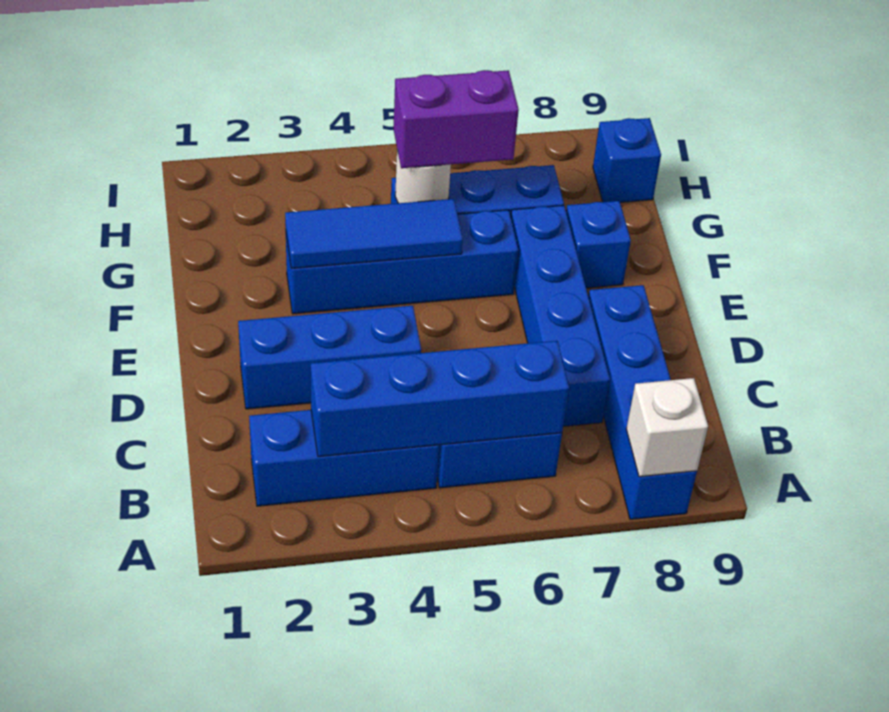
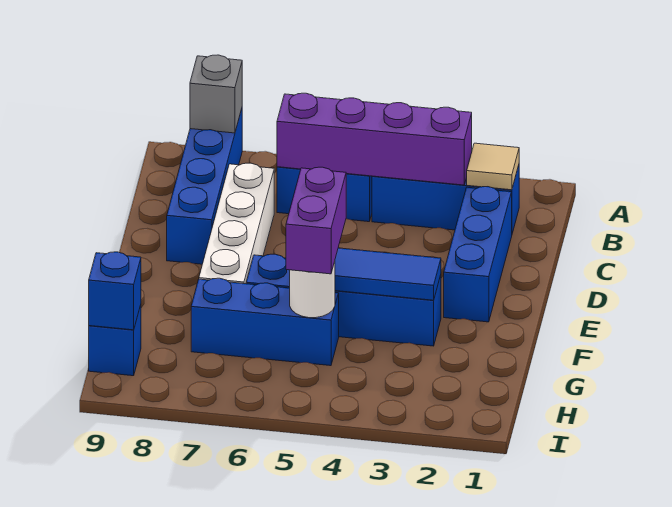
white 1x1 brick [626,378,708,477] -> grey 1x1 brick [190,55,242,133]
none -> tan 1x1 tile [467,143,519,190]
blue 1x4 brick [311,341,569,457] -> purple 1x4 brick [277,93,472,185]
blue 1x4 brick [511,205,610,426] -> white 1x4 brick [199,163,274,284]
blue 1x3 brick [238,306,421,409] -> blue 1x3 brick turned to [444,187,512,322]
blue 1x1 brick [566,201,631,288] -> blue 1x1 brick moved to [89,252,141,330]
purple 1x2 brick [393,70,519,168] -> purple 1x2 brick turned to [286,167,346,274]

